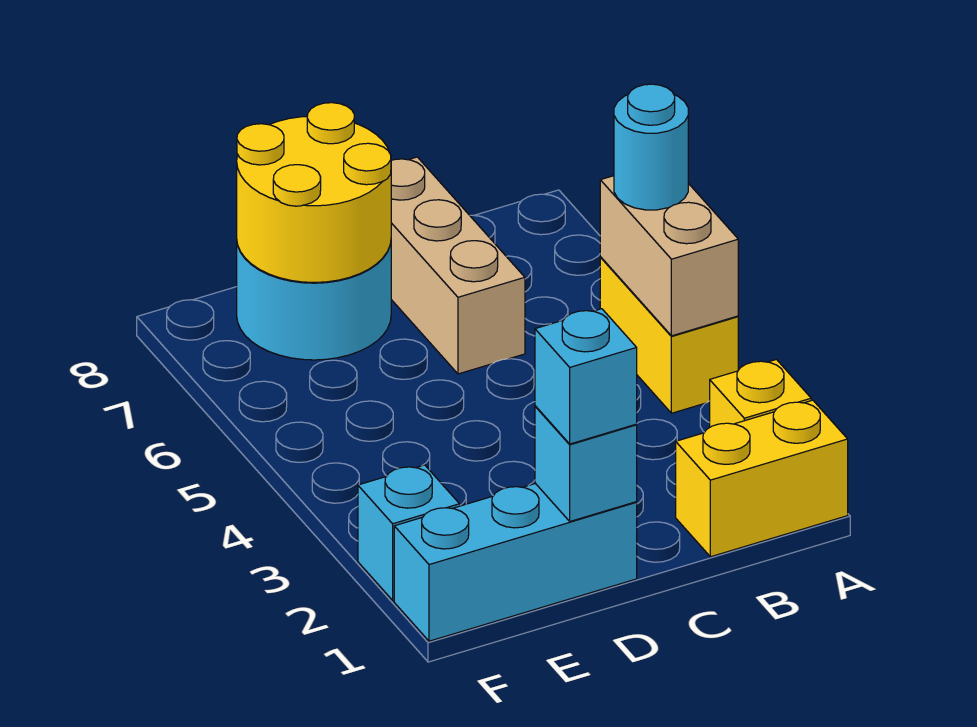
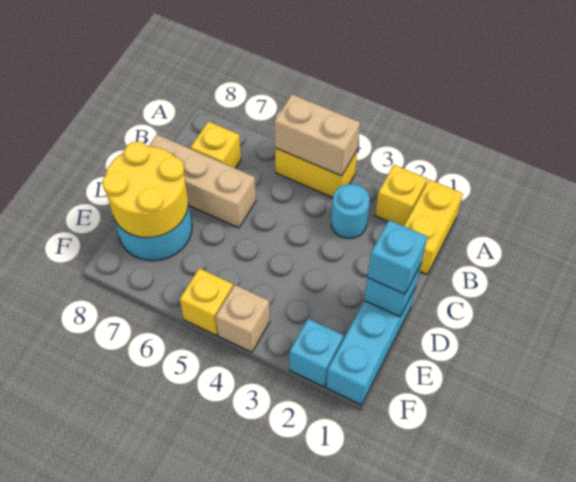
cyan 1x1 round brick [614,84,688,210] -> cyan 1x1 round brick moved to [331,184,370,238]
none -> yellow 1x1 brick [191,121,241,168]
none -> tan 1x1 brick [216,285,270,352]
none -> yellow 1x1 brick [180,268,233,335]

